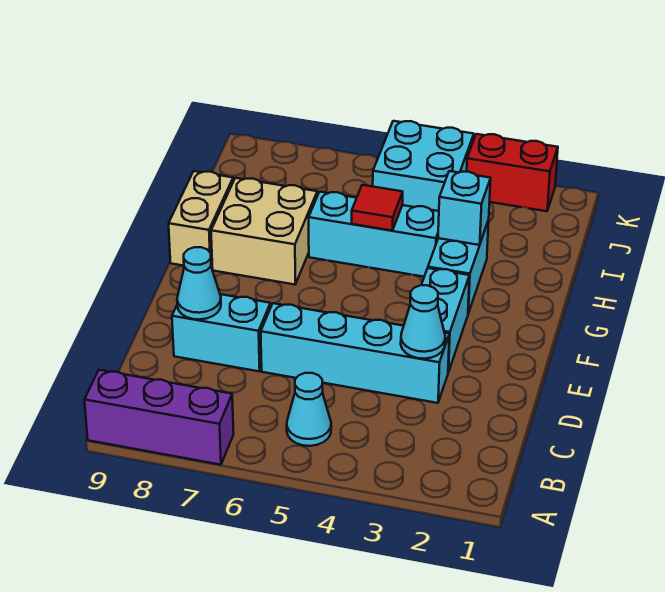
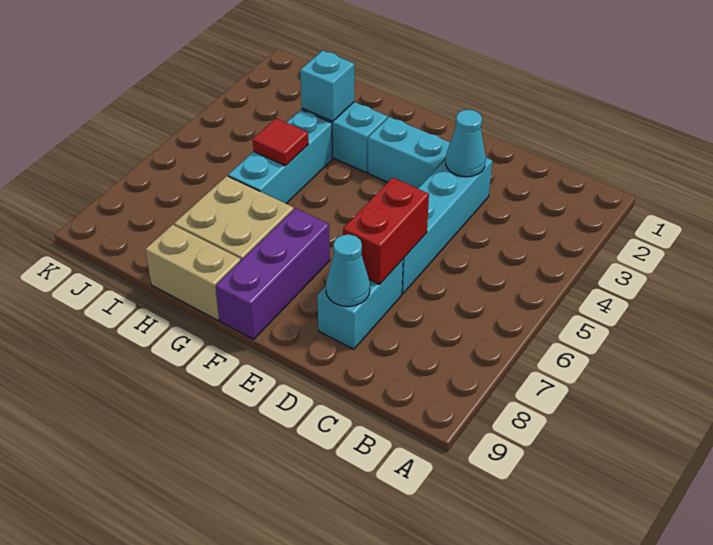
purple 1x3 brick [85,370,234,465] -> purple 1x3 brick moved to [216,208,330,339]
cyan 1x1 cone [287,373,331,446] -> none
cyan 2x2 brick [373,121,474,211] -> none
red 1x2 brick [467,134,558,211] -> red 1x2 brick moved to [343,178,429,284]

